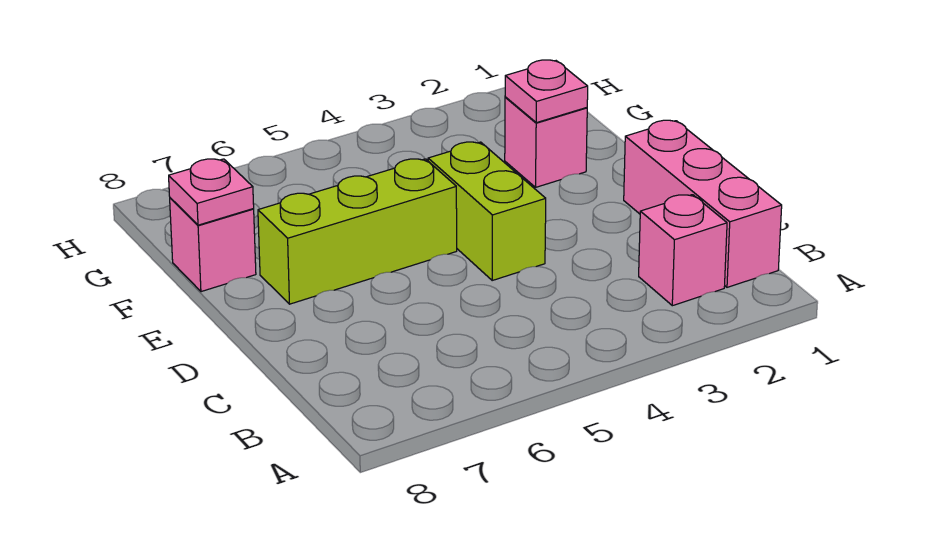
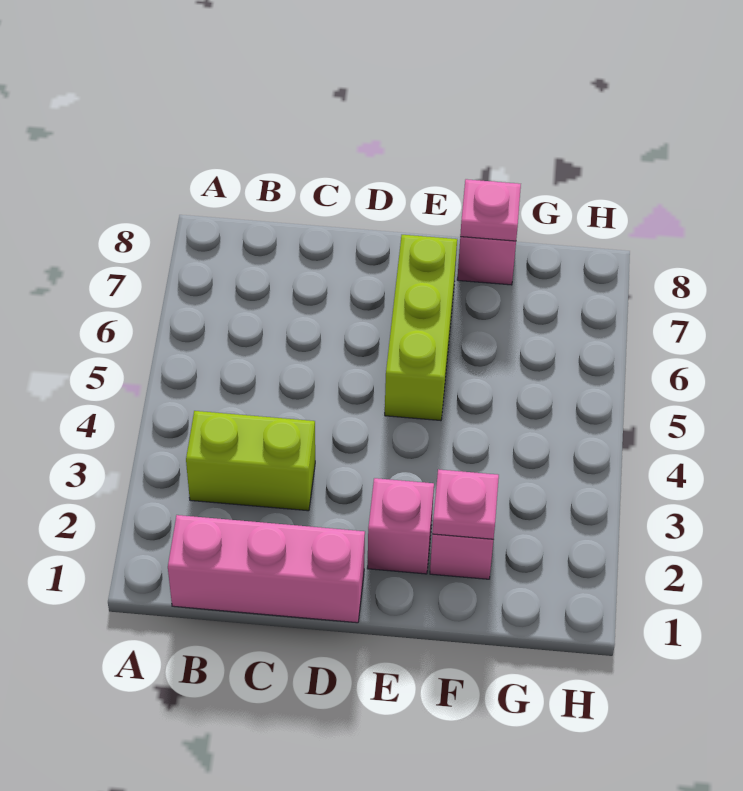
pink 1x1 brick [639,195,727,306] -> pink 1x1 brick moved to [367,478,434,574]
lime 1x2 brick [428,142,546,280] -> lime 1x2 brick moved to [186,411,315,511]

